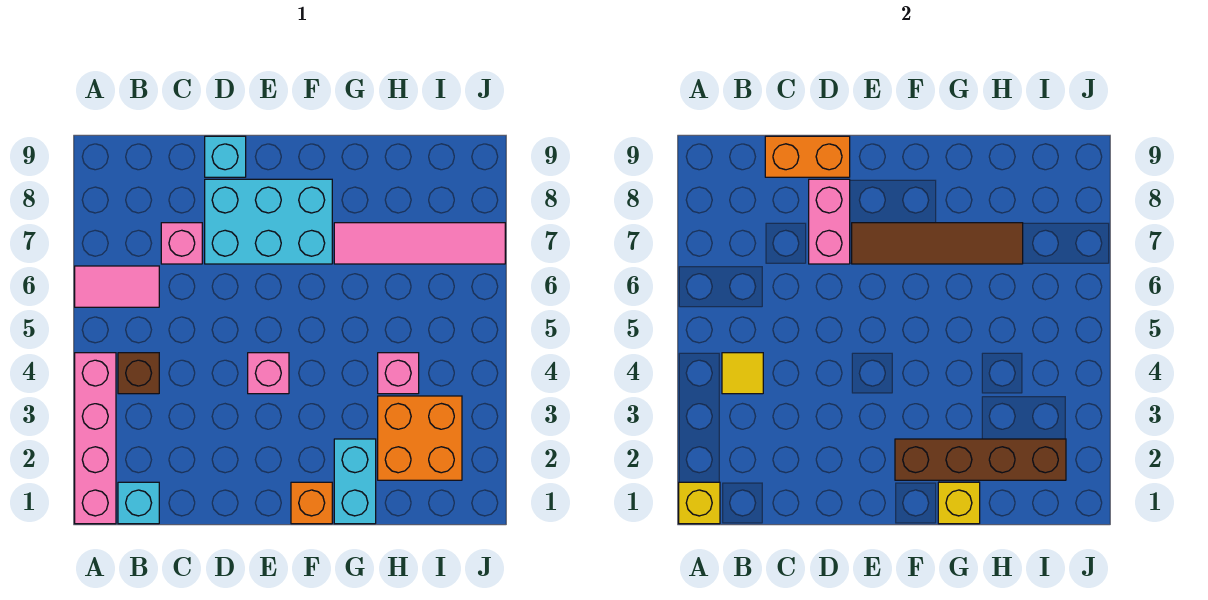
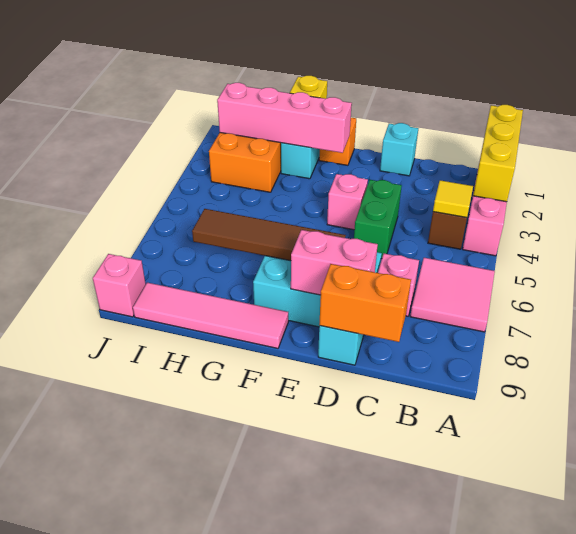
yellow 1x1 brick [679,482,720,524] -> yellow 1x3 brick [473,105,523,202]
pink 1x2 tile [75,266,159,307] -> pink 2x2 tile [410,258,495,332]
cyan 1x1 brick [118,482,159,524] -> cyan 1x1 brick moved to [380,123,418,176]
none -> green 1x2 brick [354,180,402,259]
pink 1x2 brick [809,179,850,264] -> pink 1x2 brick turned to [291,230,378,295]
brown 1x4 brick [895,439,1066,480] -> pink 1x4 brick [217,83,352,153]
pink 1x4 tile [334,223,505,264] -> pink 1x4 tile moved to [133,283,288,348]
pink 1x1 brick [378,353,419,394] -> pink 1x1 brick moved to [93,254,146,317]

